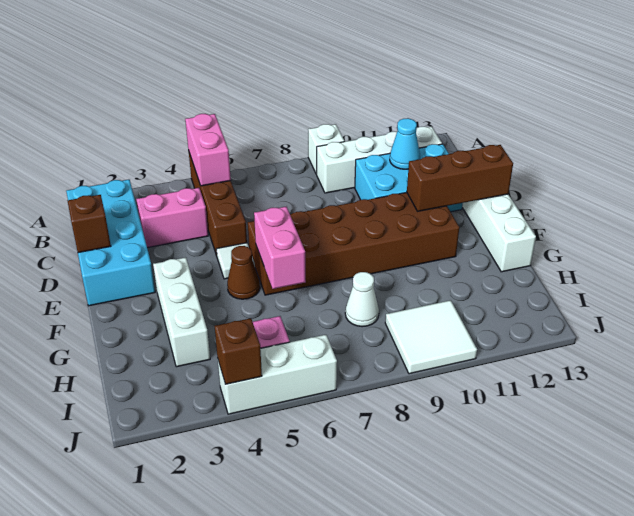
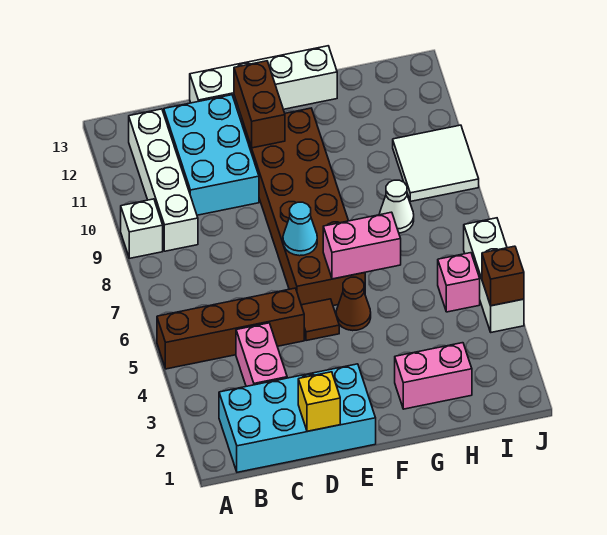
pink 1x2 brick [185,114,231,186] -> pink 1x2 brick moved to [395,343,472,409]
cyan 1x1 cone [390,118,420,169] -> cyan 1x1 cone moved to [283,202,317,256]
brown 1x1 brick [68,195,111,253] -> yellow 1x1 brick [298,372,340,431]
white 1x1 tile [216,243,255,279] -> brown 1x1 tile [301,299,339,341]
brown 1x3 brick [407,145,513,211] -> brown 1x2 brick [234,61,285,148]
white 1x3 brick [153,257,210,367] -> none

